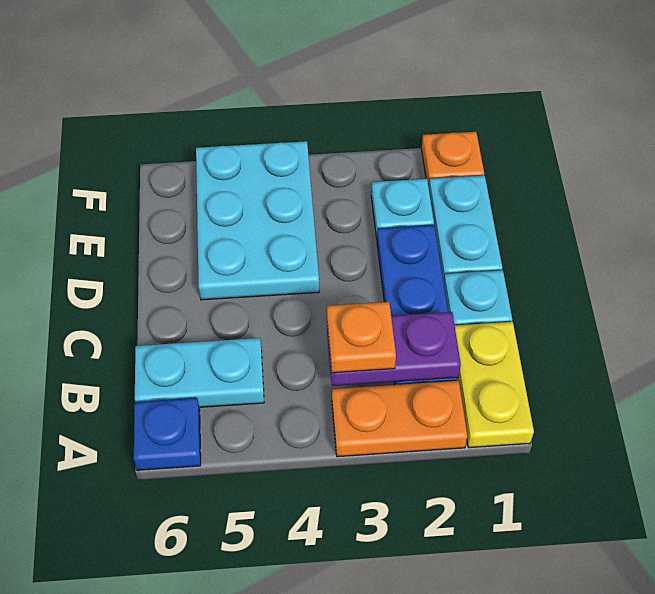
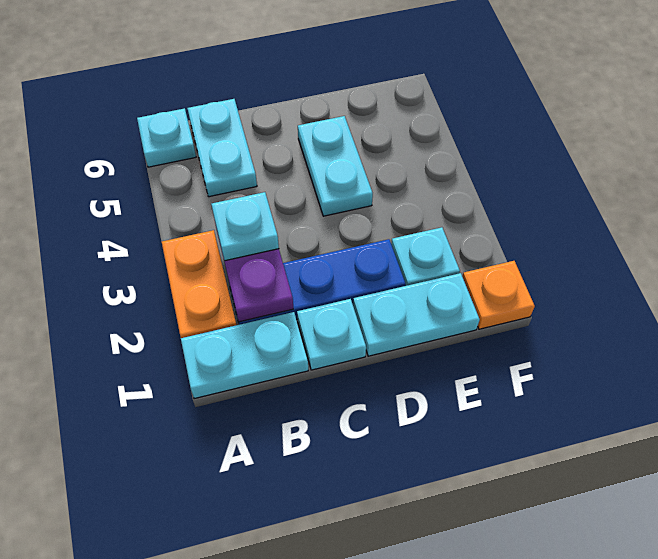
yellow 1x2 plate [455,322,534,448] -> cyan 1x2 plate [181,312,308,399]
blue 1x1 plate [134,398,201,470] -> cyan 1x1 plate [137,108,196,167]
orange 1x1 plate [327,302,396,373] -> cyan 1x1 plate [211,192,279,261]
cyan 2x3 plate [196,141,319,300] -> cyan 1x2 plate [298,116,373,216]

